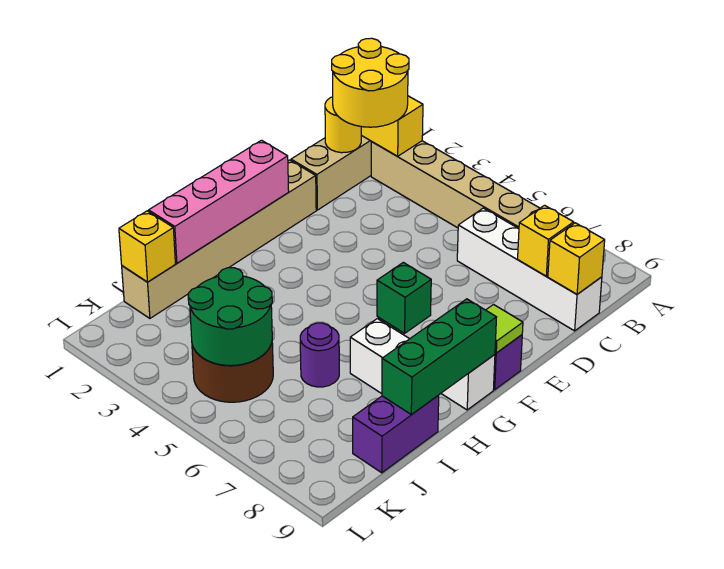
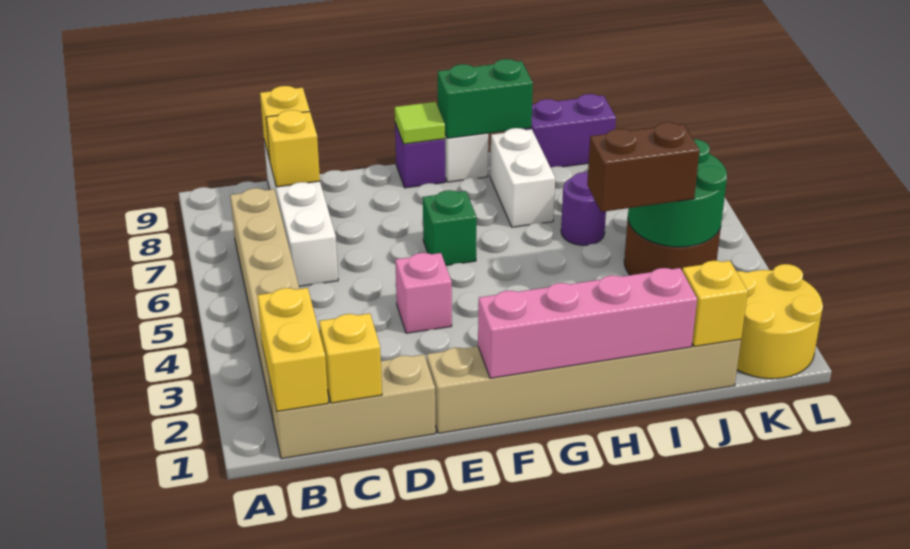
yellow 2x2 round brick [332,38,409,127] -> yellow 2x2 round brick moved to [737,264,823,379]
yellow 1x1 round brick [325,97,361,153] -> yellow 1x1 brick [319,313,382,403]
none -> pink 1x1 brick [395,253,452,333]
green 1x3 brick [382,299,497,415] -> green 1x2 brick [438,59,533,138]
none -> brown 1x2 brick [587,122,700,212]

